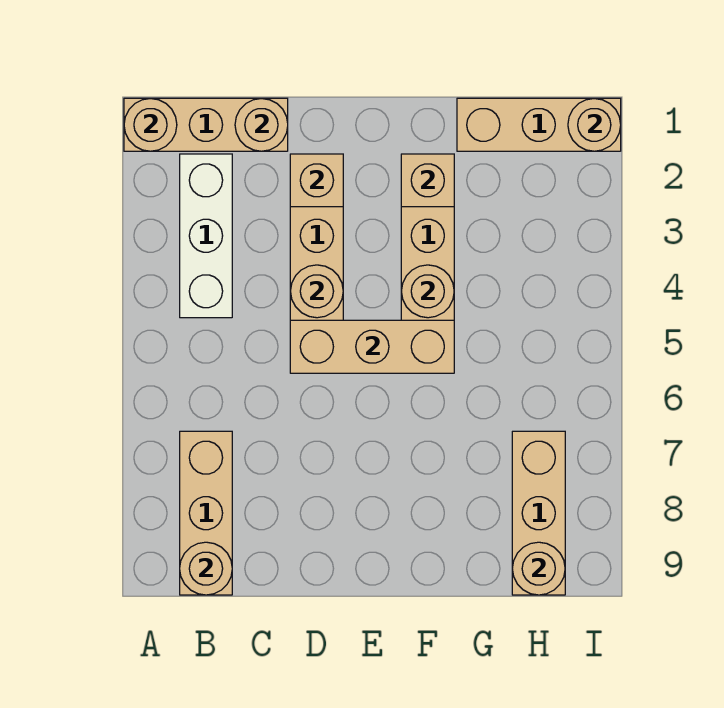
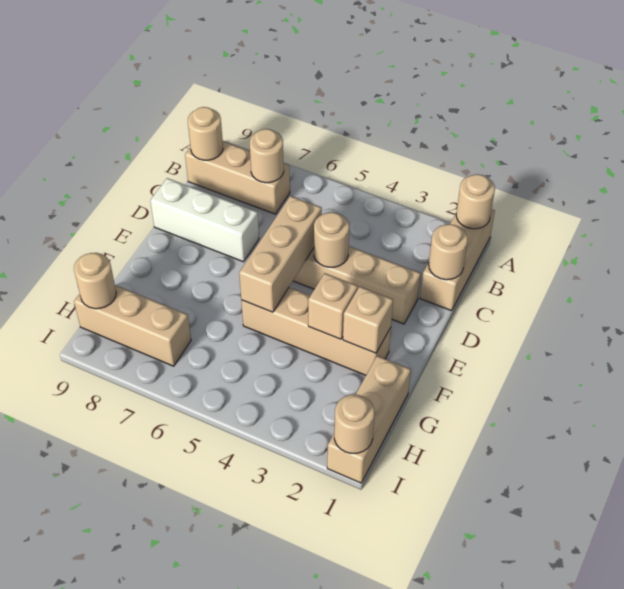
white 1x3 brick [180,154,232,318] -> white 1x3 brick moved to [150,178,259,262]
tan 1x1 brick [290,154,343,207] -> tan 1x1 brick moved to [308,273,358,339]
tan 1x1 round brick [401,265,454,318] -> tan 1x1 round brick moved to [250,129,284,183]

